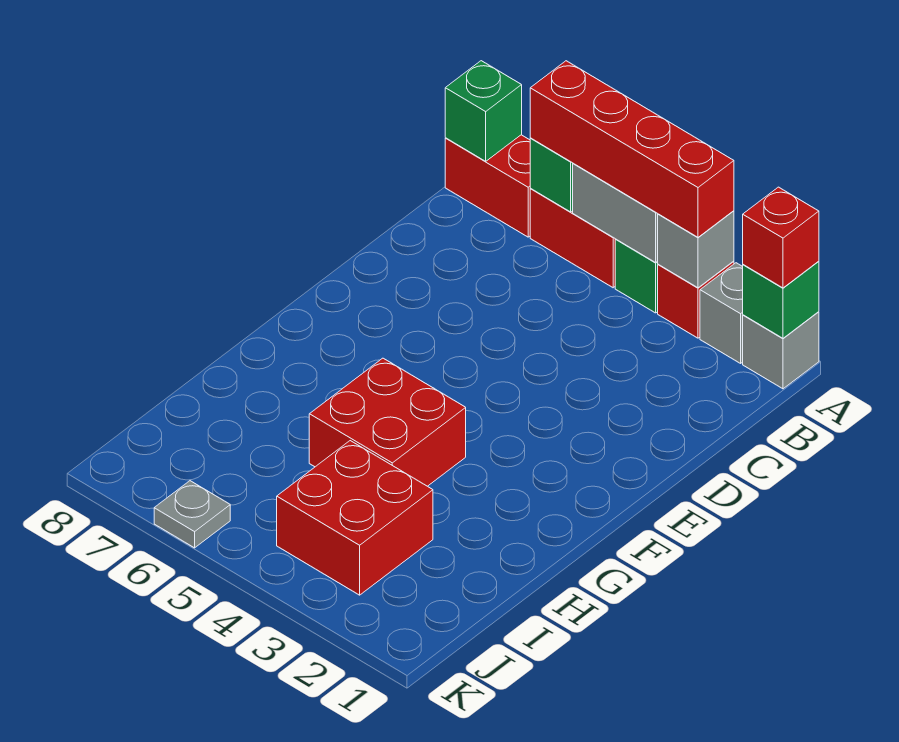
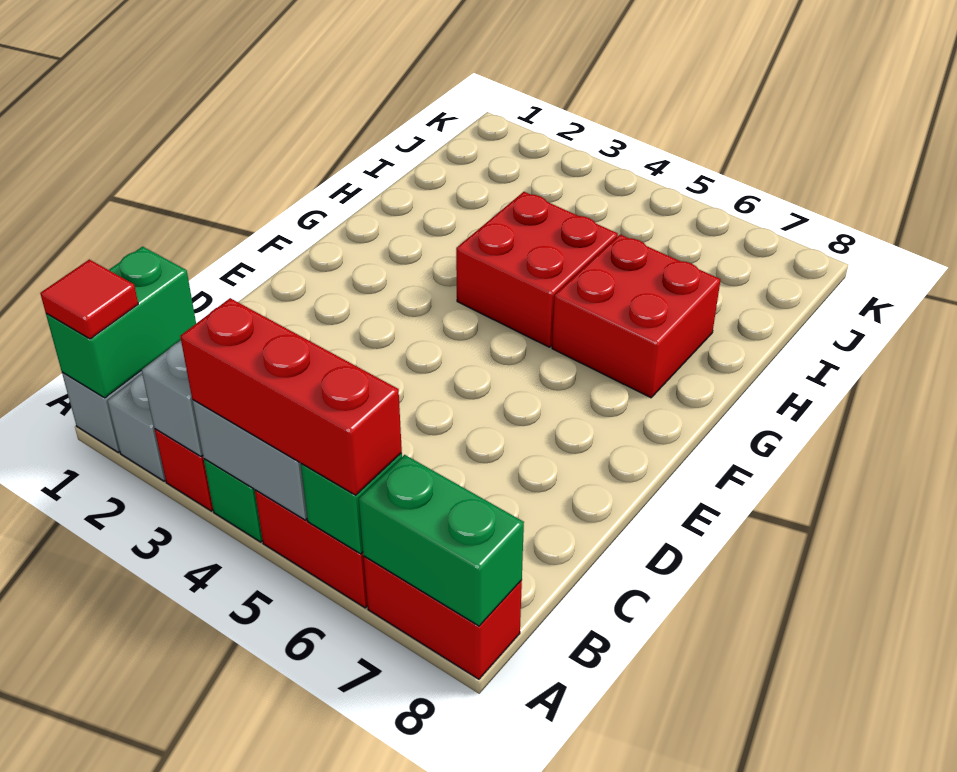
green 1x1 brick [743,261,819,338] -> green 1x2 brick [46,247,196,398]
red 1x1 brick [743,187,819,288] -> red 1x1 tile [40,259,138,339]
red 1x4 brick [530,61,734,237] -> red 1x3 brick [180,298,402,495]
green 1x1 brick [445,61,522,161] -> green 1x2 brick [359,455,524,626]
red 2x2 brick [277,441,433,595] -> red 2x2 brick moved to [552,235,721,398]
grey 1x1 plate [154,481,230,548] -> none

